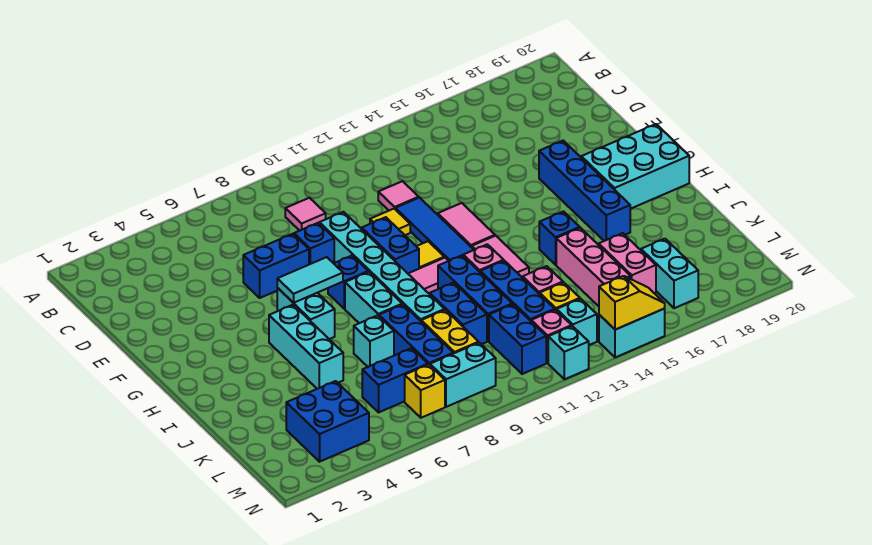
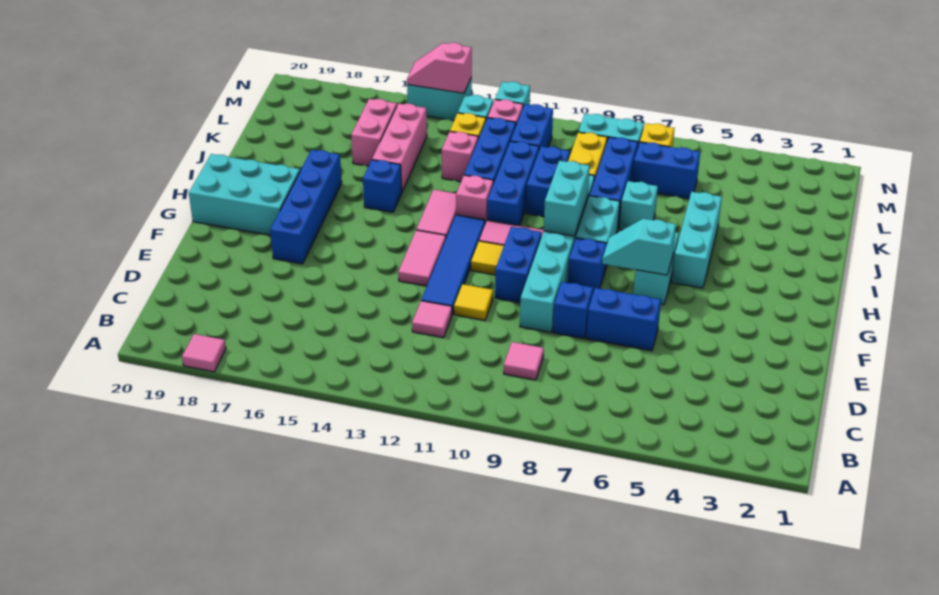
none -> pink 1x1 tile [182,334,226,372]
cyan 1x2 tile [277,257,343,303] -> cyan 1x2 slope [602,219,676,275]
blue 2x2 brick [286,381,369,462] -> none
cyan 1x2 brick [641,239,698,308] -> cyan 1x2 brick moved to [544,161,590,236]
yellow 1x2 slope [599,276,665,330] -> pink 1x2 slope [407,43,472,93]

